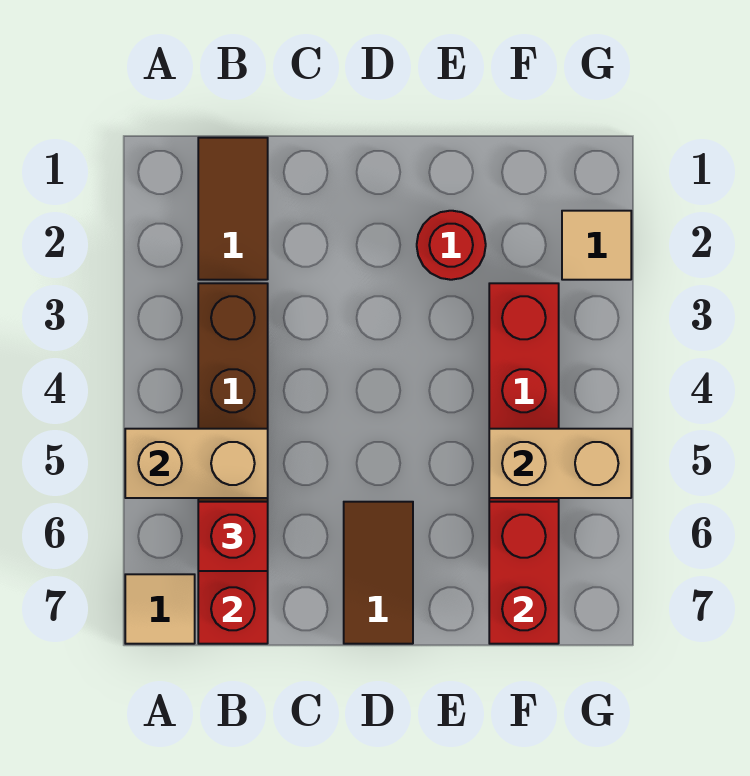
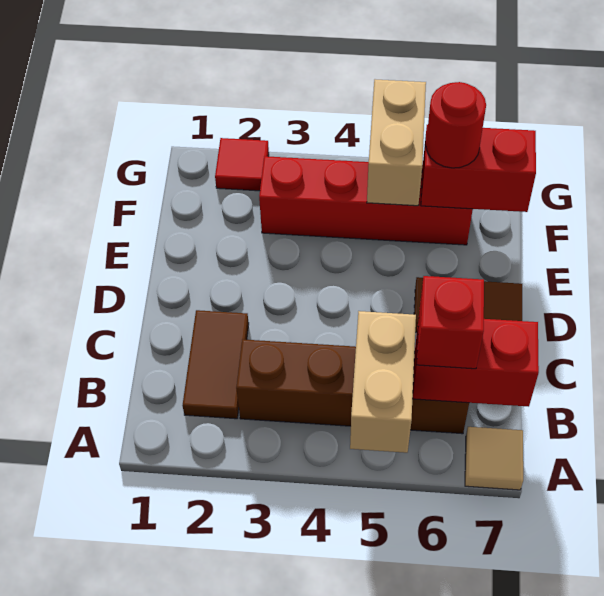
brown 1x2 tile [198,138,268,280] -> brown 1x2 tile turned to [183,310,249,419]
red 1x1 round brick [417,211,486,280] -> red 1x1 round brick moved to [426,82,486,168]
tan 1x1 tile [562,211,631,280] -> red 1x1 tile [215,138,269,191]

